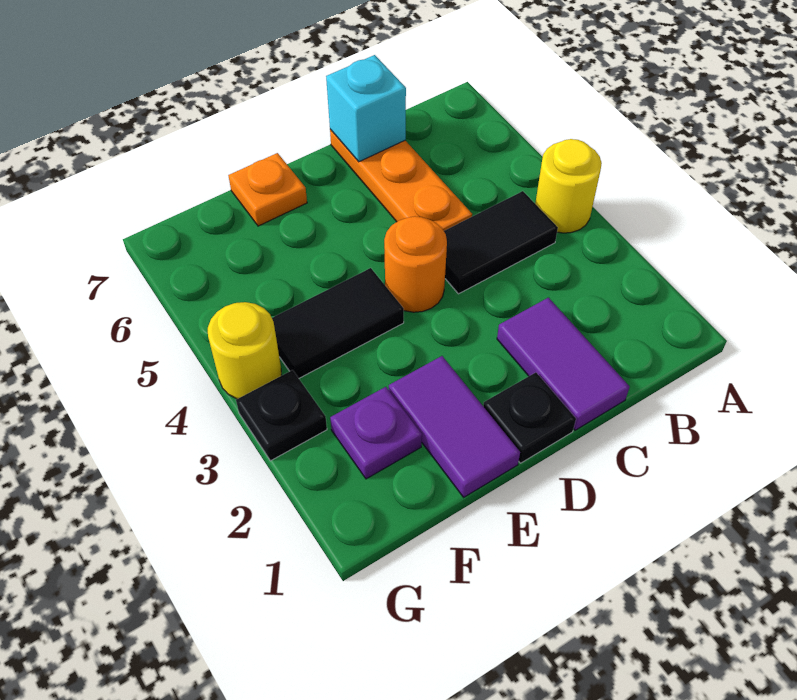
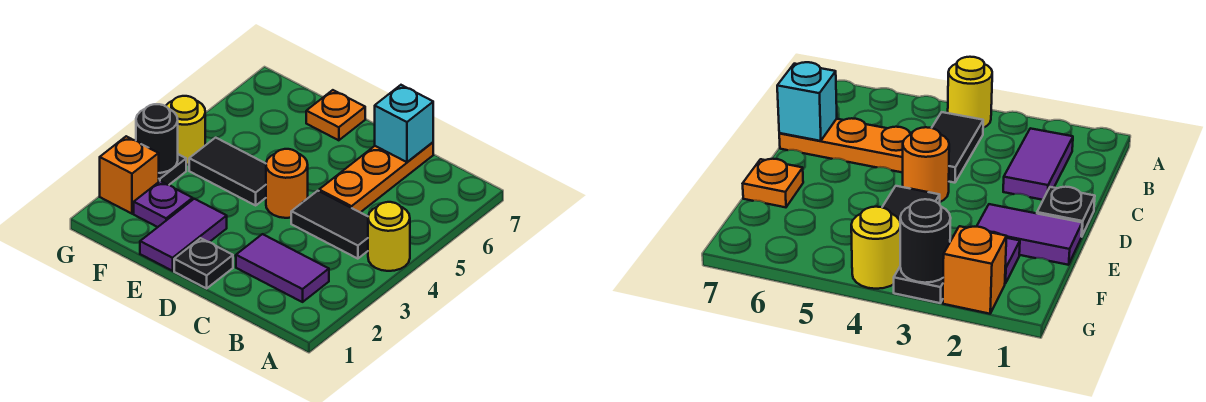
purple 1x2 tile [497,298,630,430] -> purple 1x2 tile turned to [236,234,329,302]
none -> orange 1x1 brick [100,136,159,214]
none -> black 1x1 round brick [136,104,178,173]

